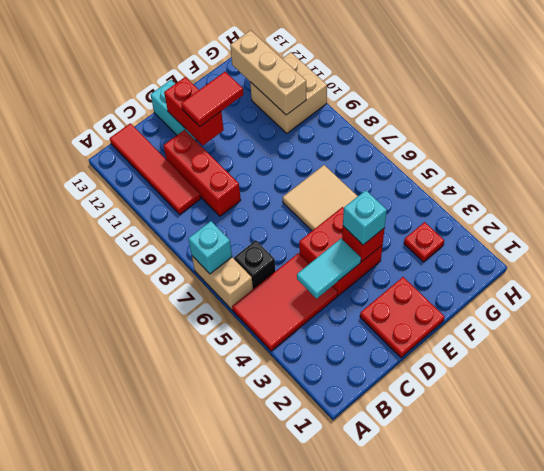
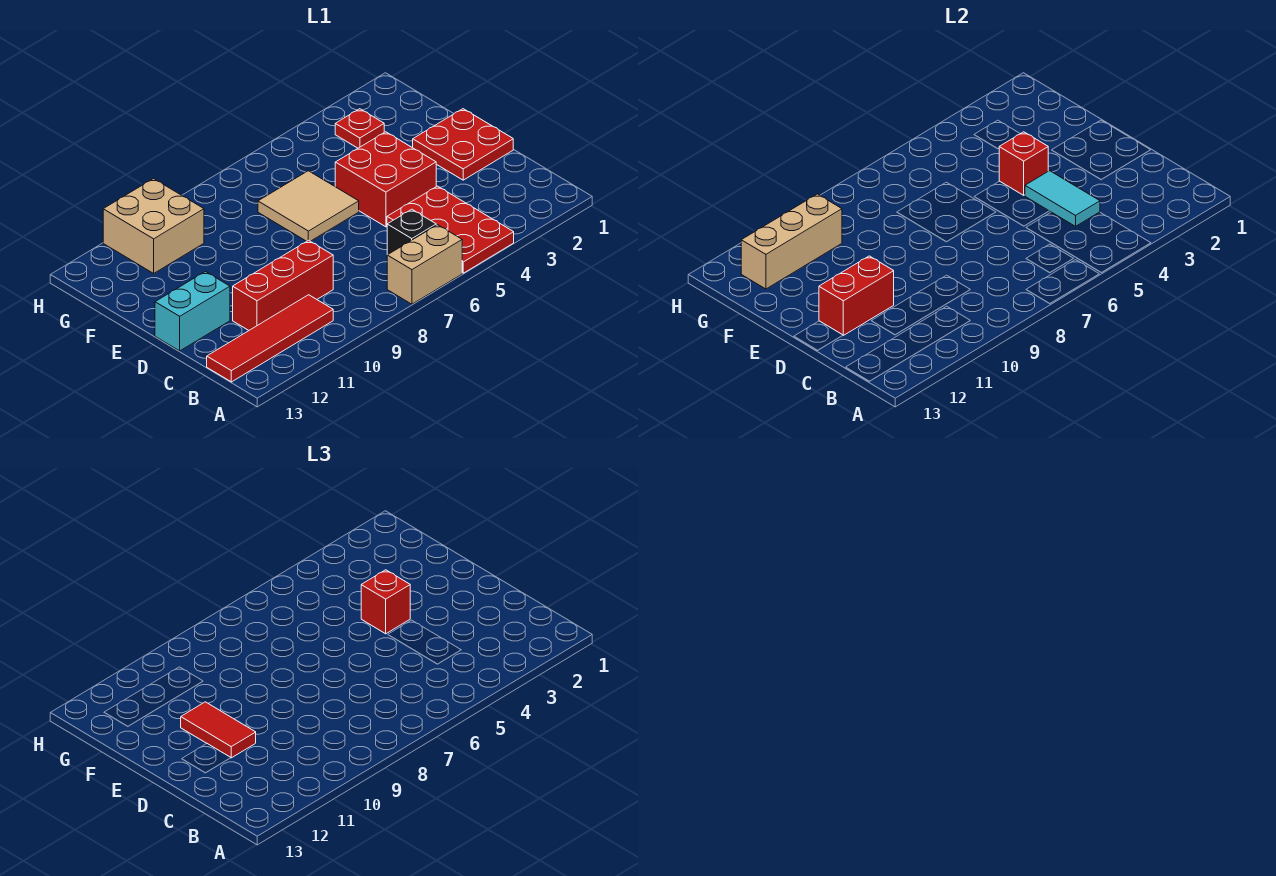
red 2x3 tile [232,253,338,351] -> red 2x3 plate [387,186,514,273]
cyan 1x1 brick [188,221,232,274] -> none
cyan 1x1 brick [343,190,387,245] -> red 1x1 brick [361,570,410,634]

